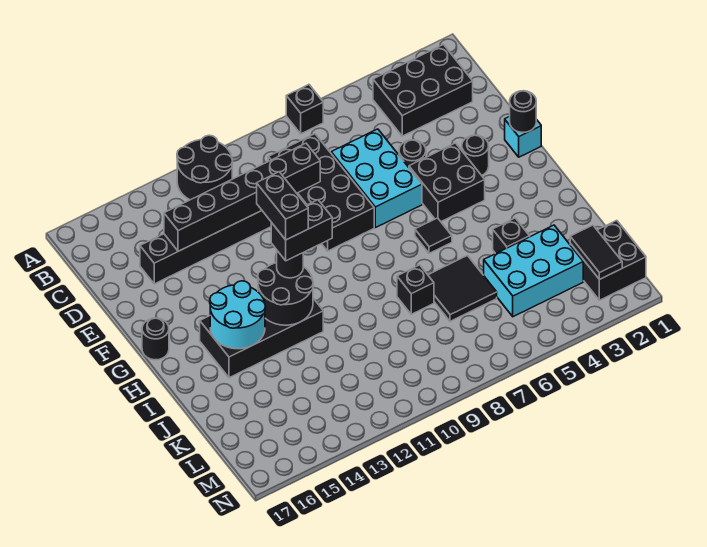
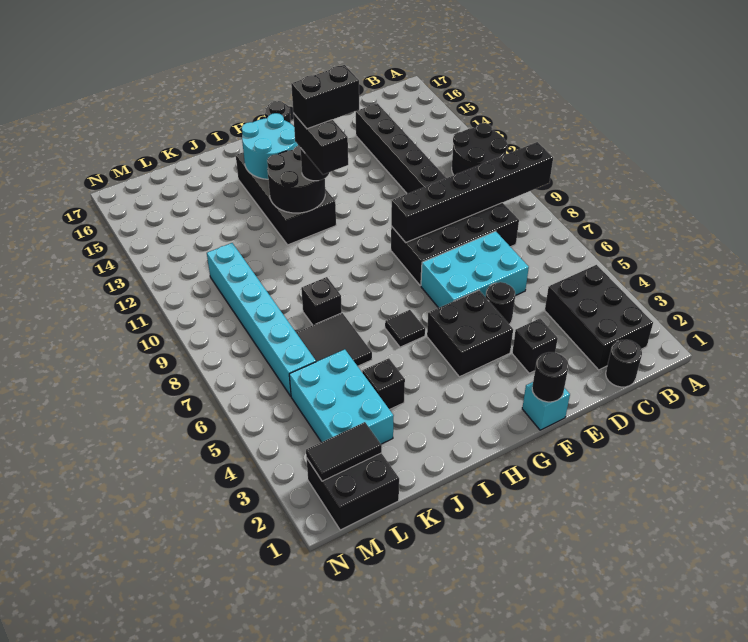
black 1x1 brick [286,85,323,134] -> black 1x1 brick moved to [512,319,558,373]
black 1x6 brick [164,143,320,251] -> black 1x6 brick turned to [391,142,553,243]
black 1x1 round brick [462,135,489,175] -> black 1x1 round brick moved to [606,340,642,387]
none -> cyan 1x6 brick [207,243,316,396]

